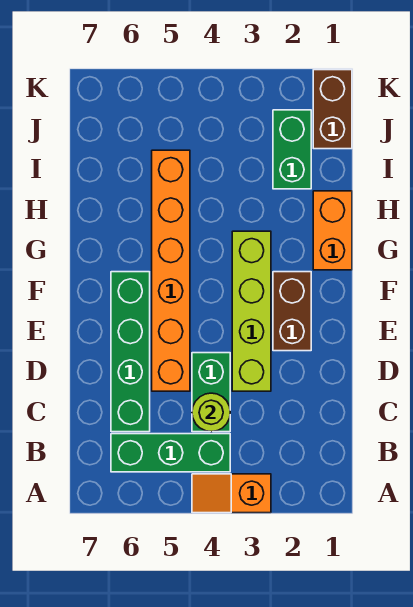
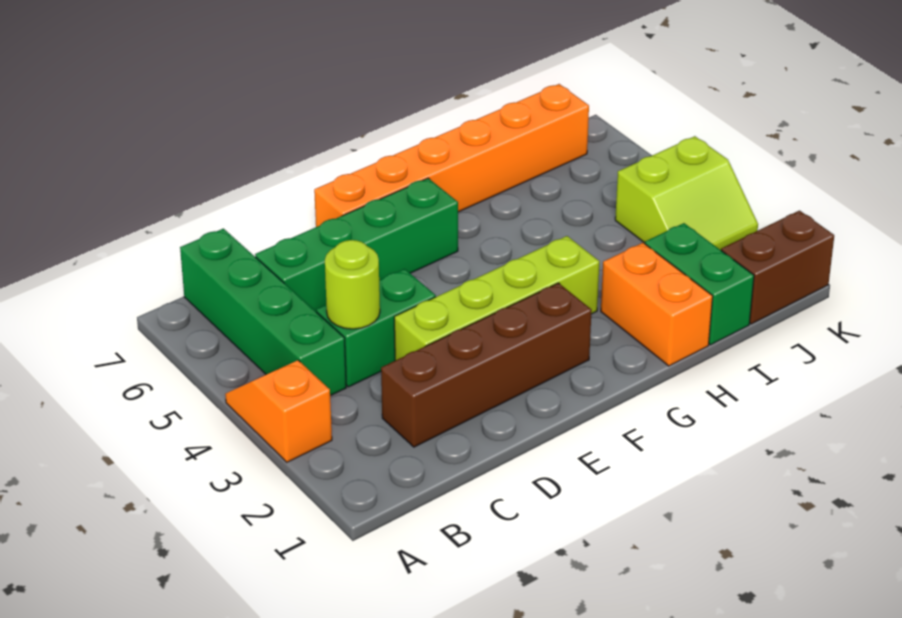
green 1x3 brick [111,434,230,472] -> green 1x4 brick [180,229,346,396]
orange 1x6 brick [152,150,190,391] -> orange 1x6 brick moved to [314,84,589,227]
brown 1x2 brick [273,272,311,351] -> brown 1x4 brick [381,283,592,447]
orange 1x2 brick [313,191,352,270] -> orange 1x2 brick turned to [601,243,713,366]
green 1x2 brick [273,110,311,189] -> green 1x2 brick turned to [645,223,754,345]
none -> lime 2x2 slope [615,136,758,250]

